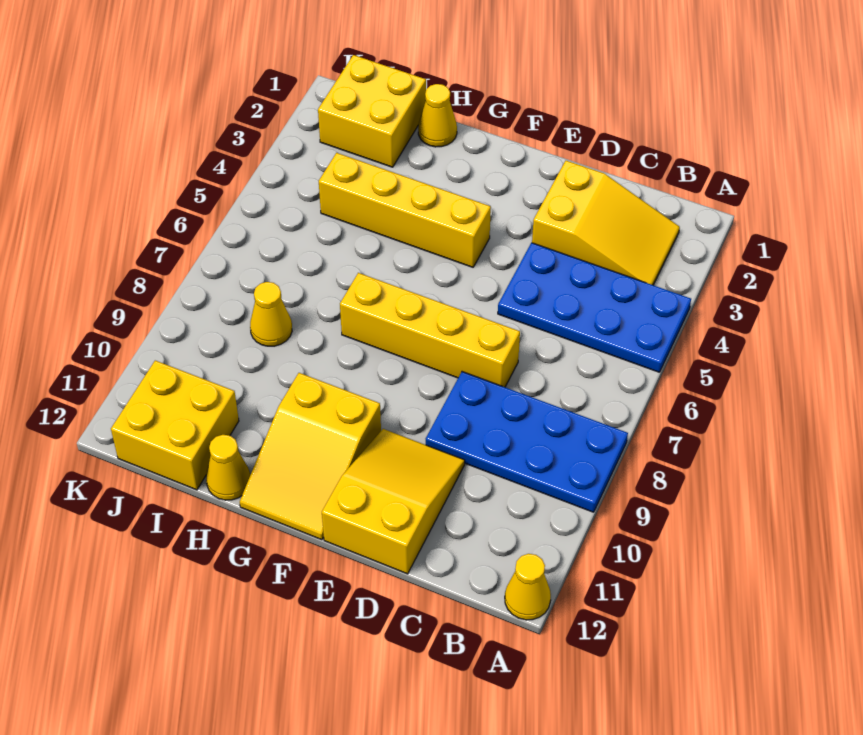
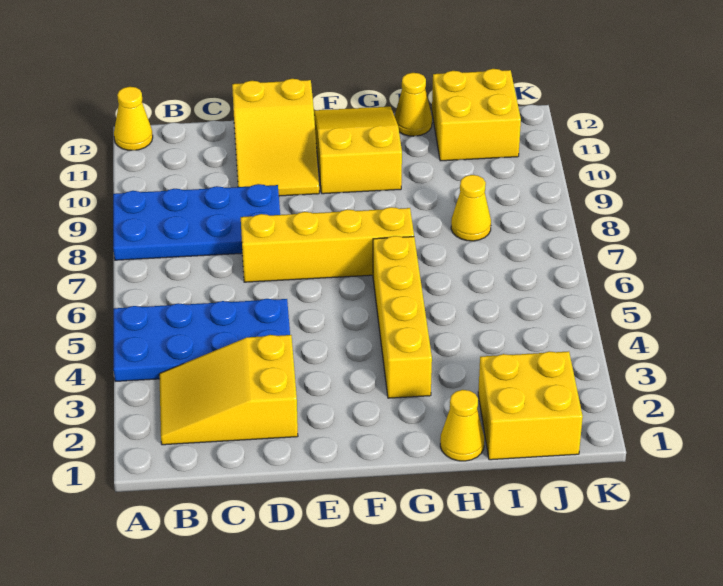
yellow 1x4 brick [319,153,491,267] -> yellow 1x4 brick turned to [373,236,432,398]

